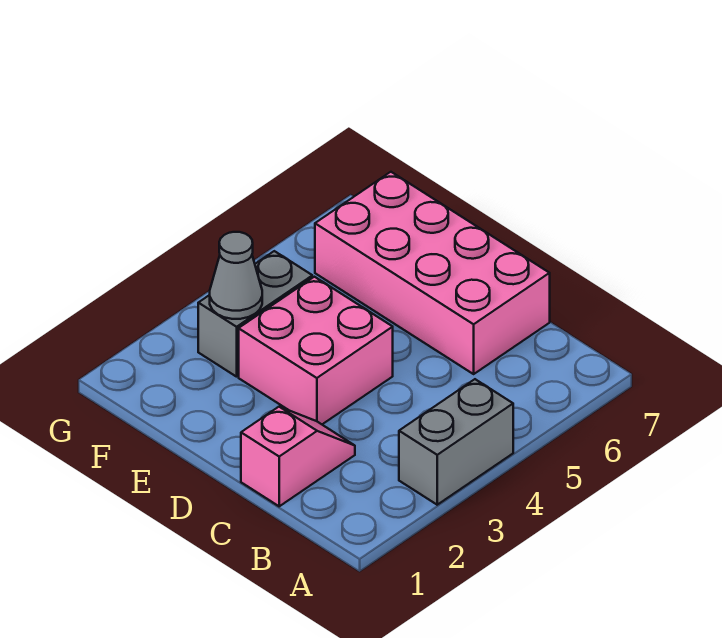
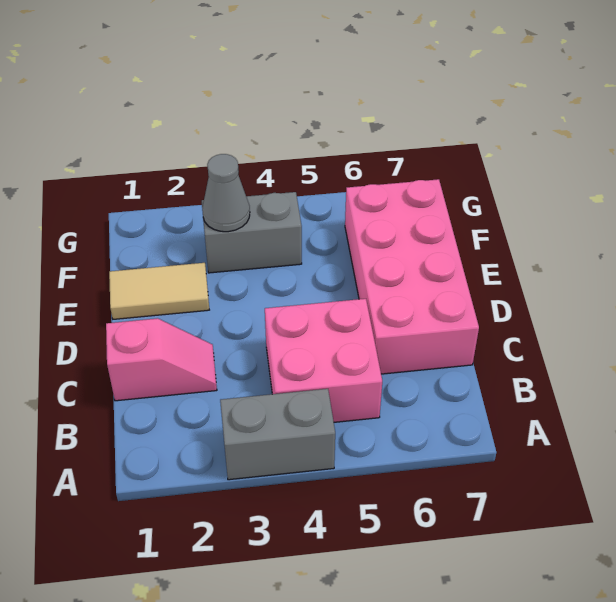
pink 2x2 brick [239,277,393,424] -> pink 2x2 brick moved to [265,299,382,422]
none -> tan 1x2 tile [109,263,209,319]

